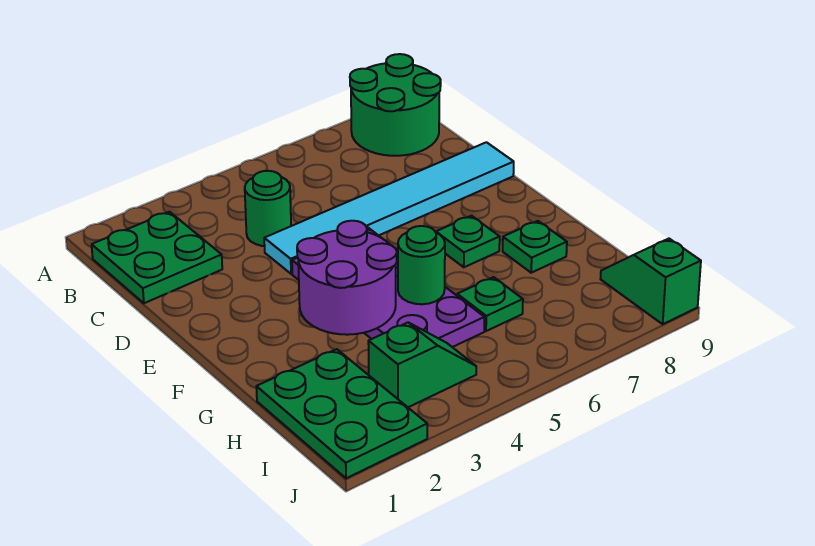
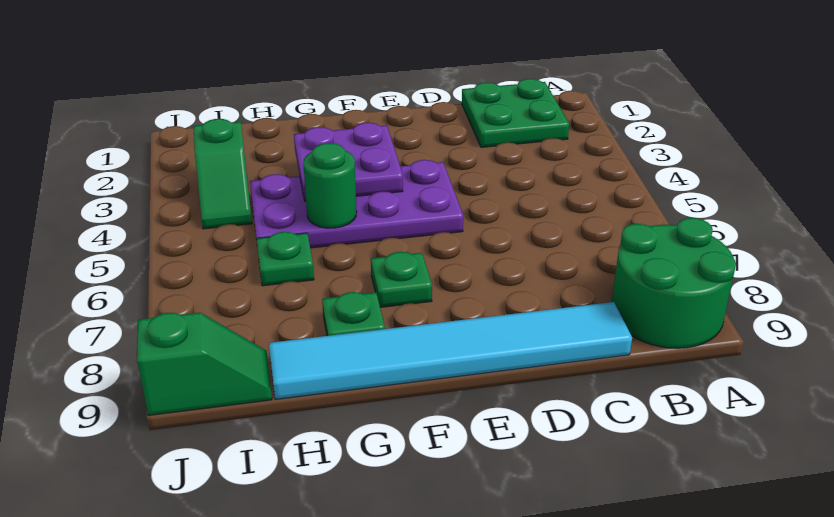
green 1x1 round brick [245,171,291,246] -> none
cyan 1x6 tile [264,142,514,274] -> cyan 1x6 tile turned to [269,302,632,399]
purple 2x2 round brick [297,221,397,335] -> purple 2x2 plate [294,123,403,201]
green 2x3 plate [256,349,427,478] -> none

